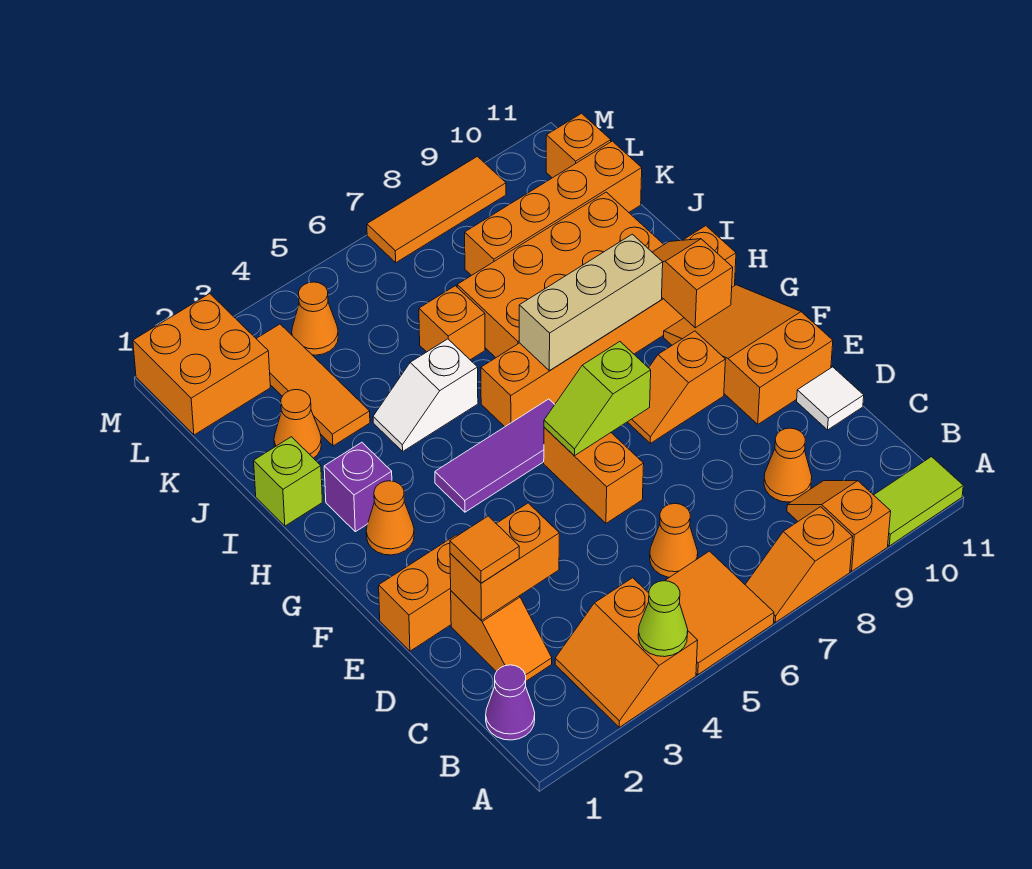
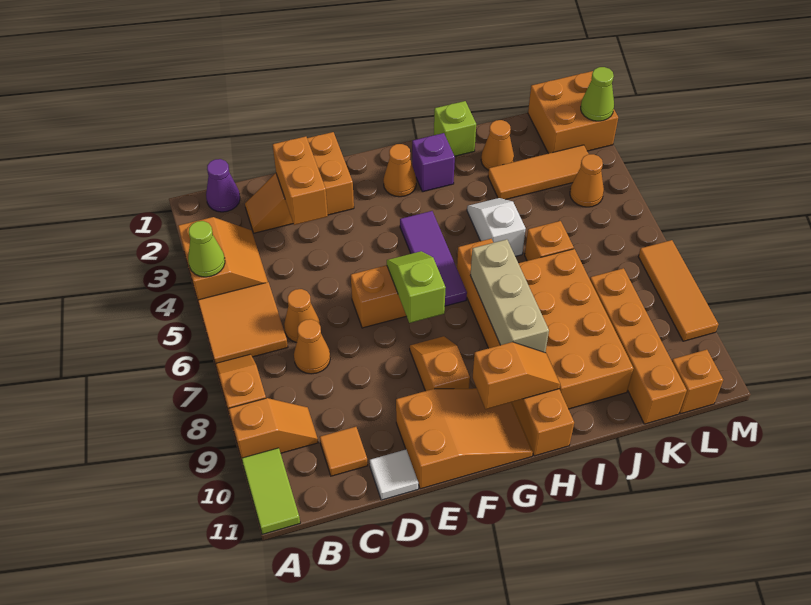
orange 2x2 slope [555,578,698,727] -> orange 2x2 slope turned to [178,217,268,300]
orange 1x1 cone [764,428,812,502] -> orange 1x1 cone moved to [294,319,330,374]
orange 1x1 tile [450,516,519,583] -> orange 1x1 tile moved to [320,427,368,476]
none -> lime 1x1 cone [581,67,614,121]

